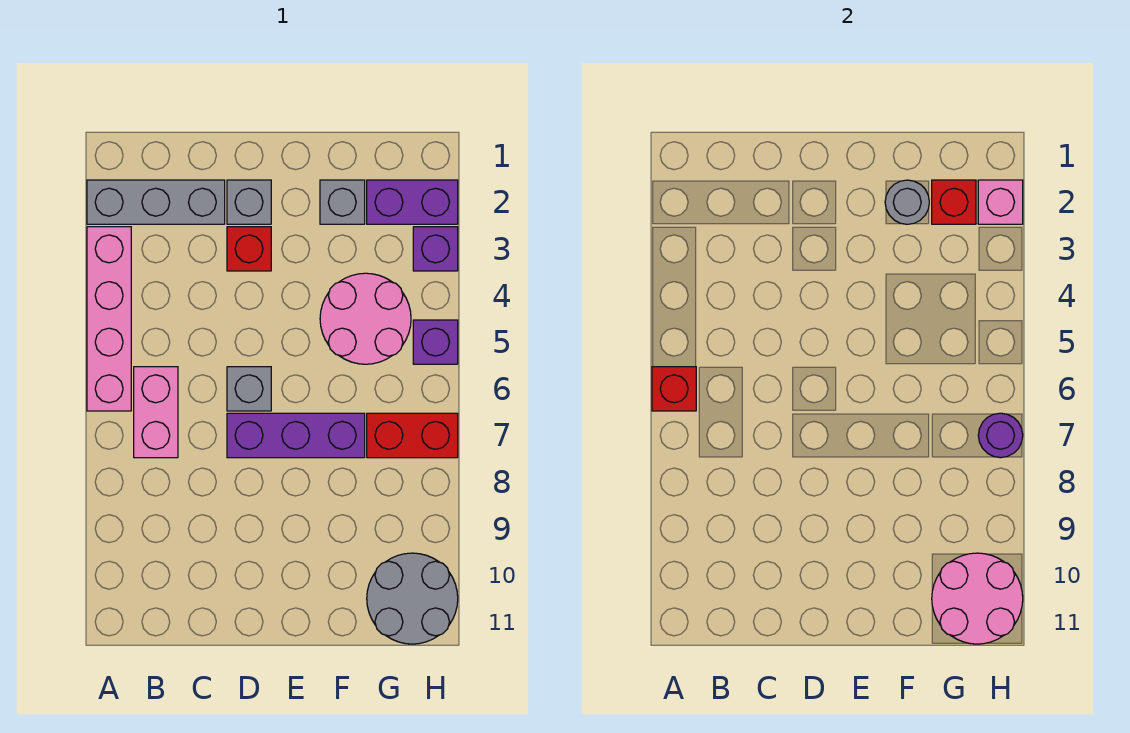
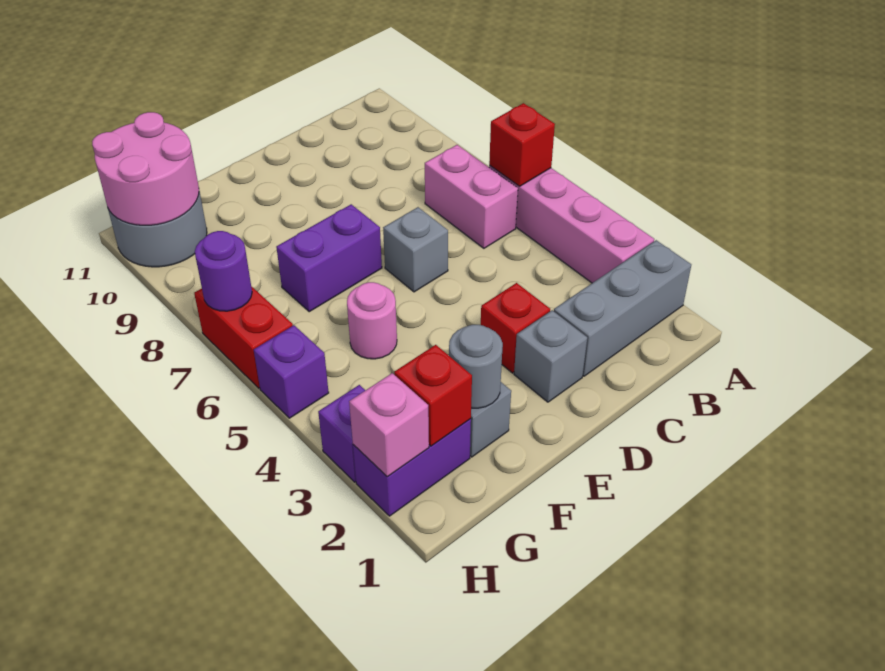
purple 1x3 brick [227,413,365,458] -> purple 1x2 brick [276,204,382,312]
pink 2x2 round brick [320,273,411,364] -> pink 1x1 round brick [347,282,397,359]
red 1x2 brick [367,413,458,458] -> red 1x2 brick turned to [194,286,293,388]

